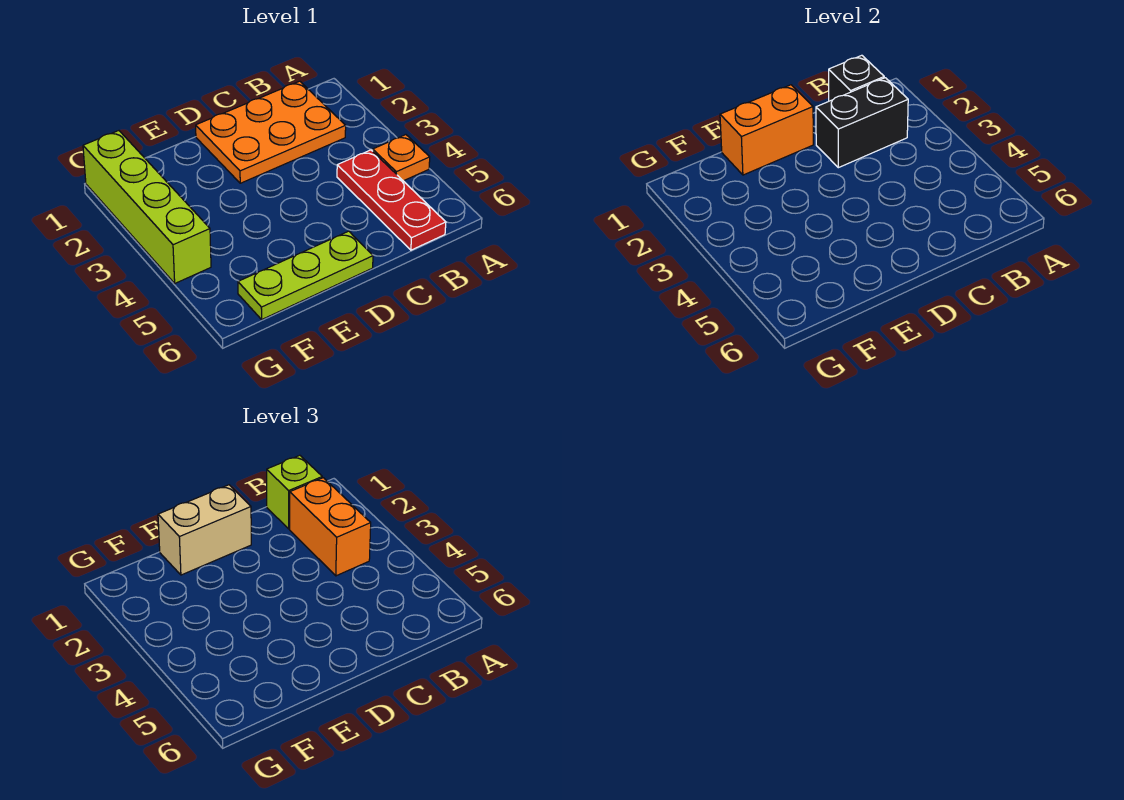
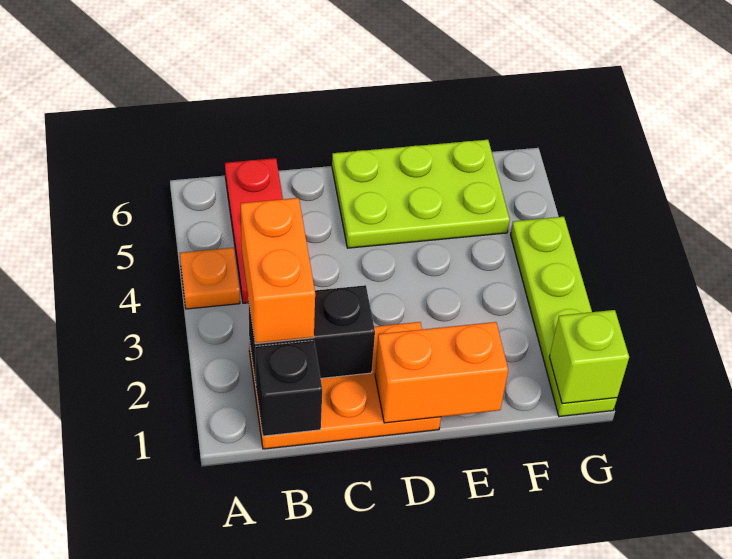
lime 1x1 brick [267,455,322,529] -> lime 1x1 brick moved to [549,310,629,404]
tan 1x2 brick [158,485,251,575] -> none
lime 1x3 plate [238,231,373,319] -> lime 2x3 plate [332,140,510,248]
lime 1x4 brick [83,131,211,283] -> lime 1x4 plate [511,217,617,417]

